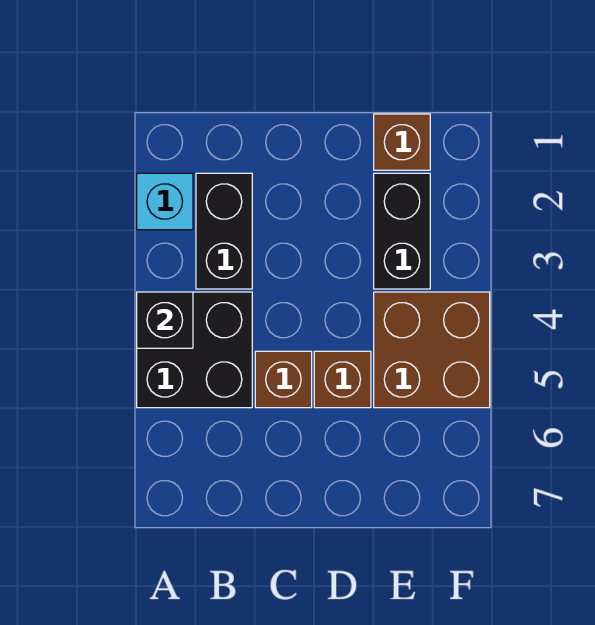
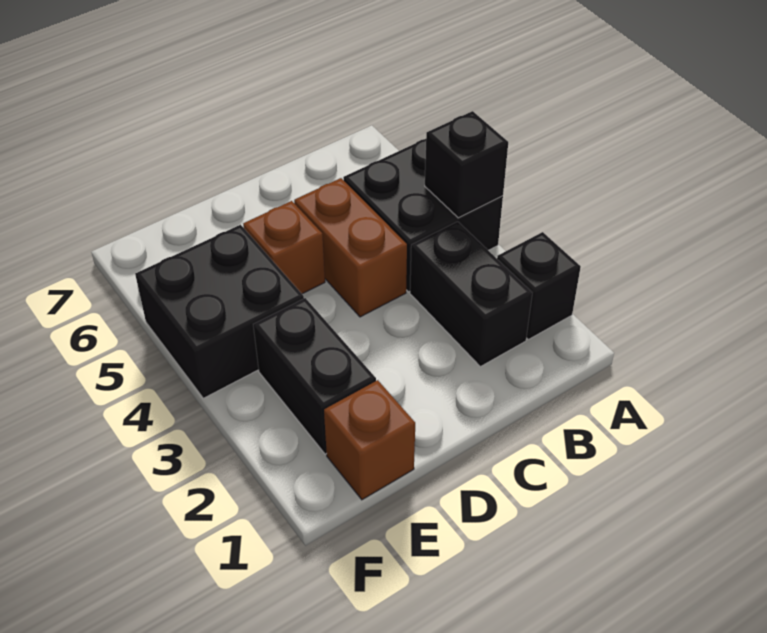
cyan 1x1 brick [137,173,193,230] -> black 1x1 brick [497,232,581,339]
brown 1x1 brick [255,351,312,408] -> brown 1x2 brick [294,178,407,317]
brown 2x2 brick [374,292,490,408] -> black 2x2 brick [135,225,304,398]

